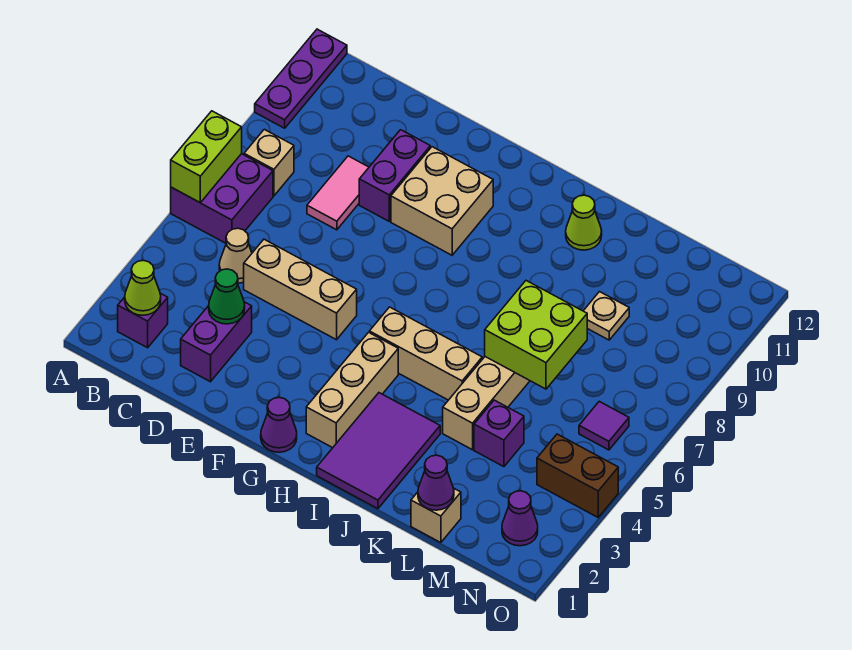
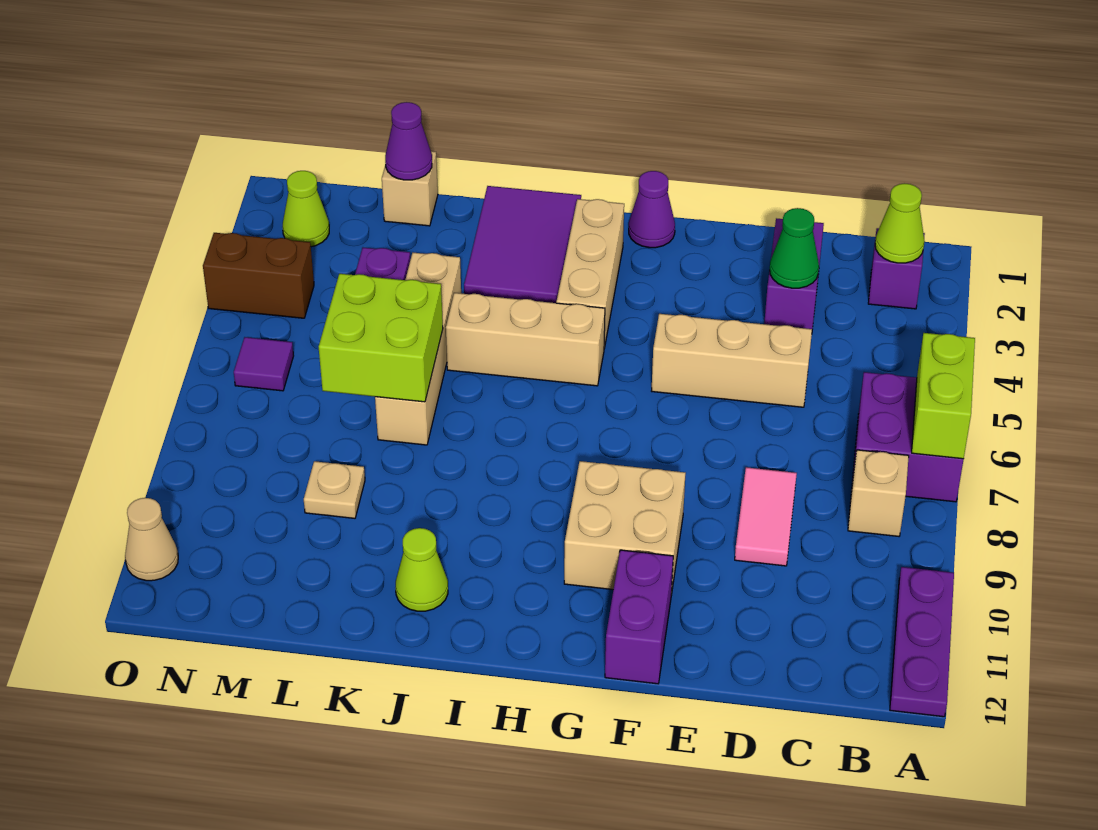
tan 1x1 cone [219,228,252,283] -> tan 1x1 cone moved to [125,498,178,581]
purple 1x2 brick [359,130,430,221] -> purple 1x2 brick moved to [605,550,673,684]
purple 1x1 cone [502,491,538,546] -> lime 1x1 cone [283,171,329,247]

